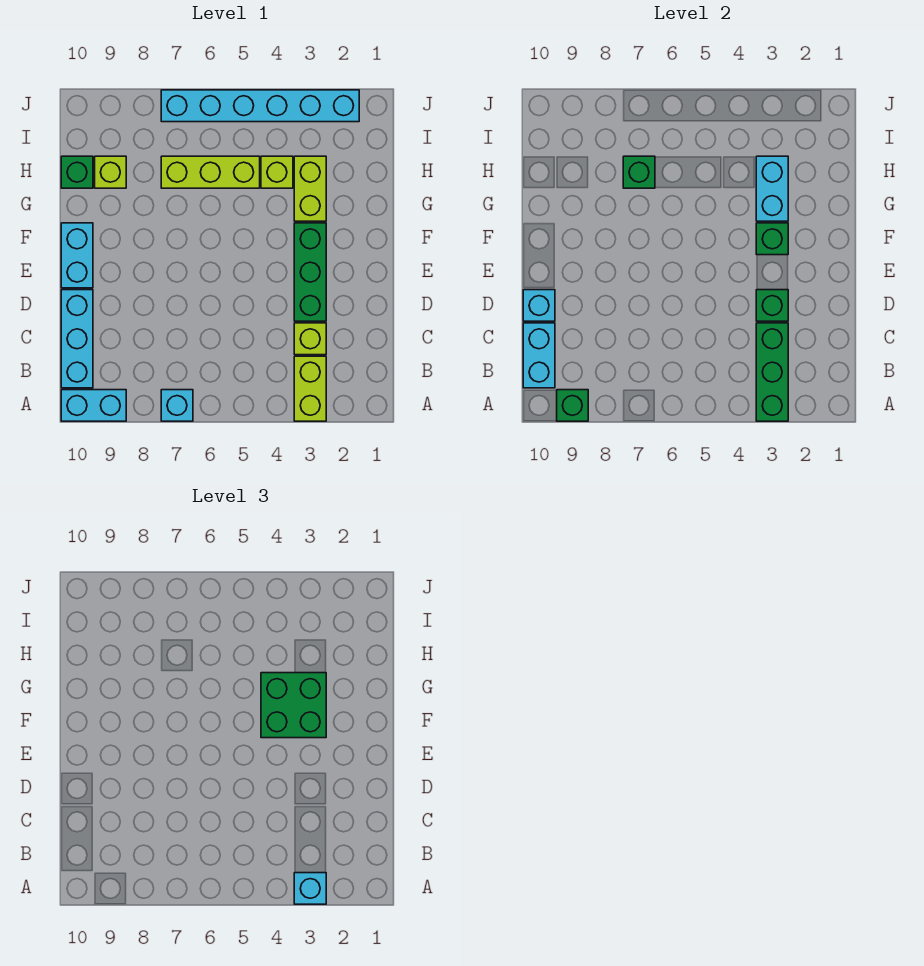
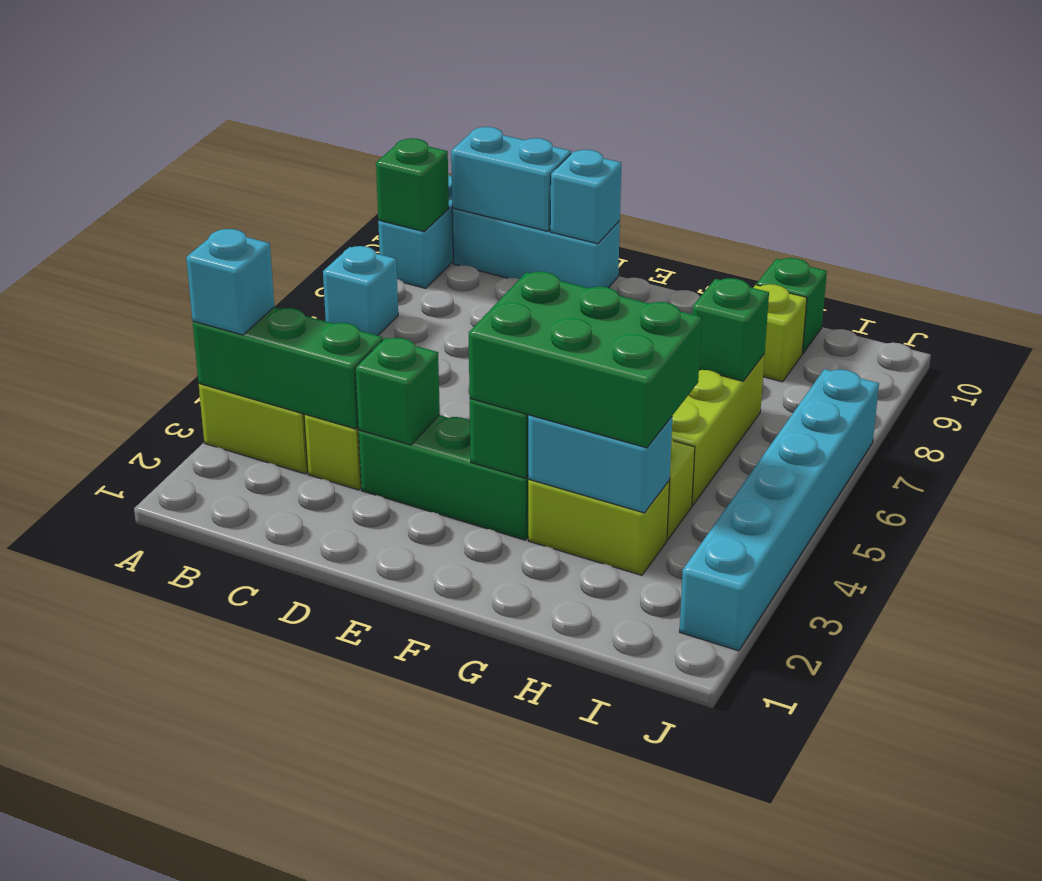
cyan 1x2 brick [61,223,93,288] -> none
green 2x2 brick [261,673,326,738] -> green 2x3 brick [469,272,702,448]

